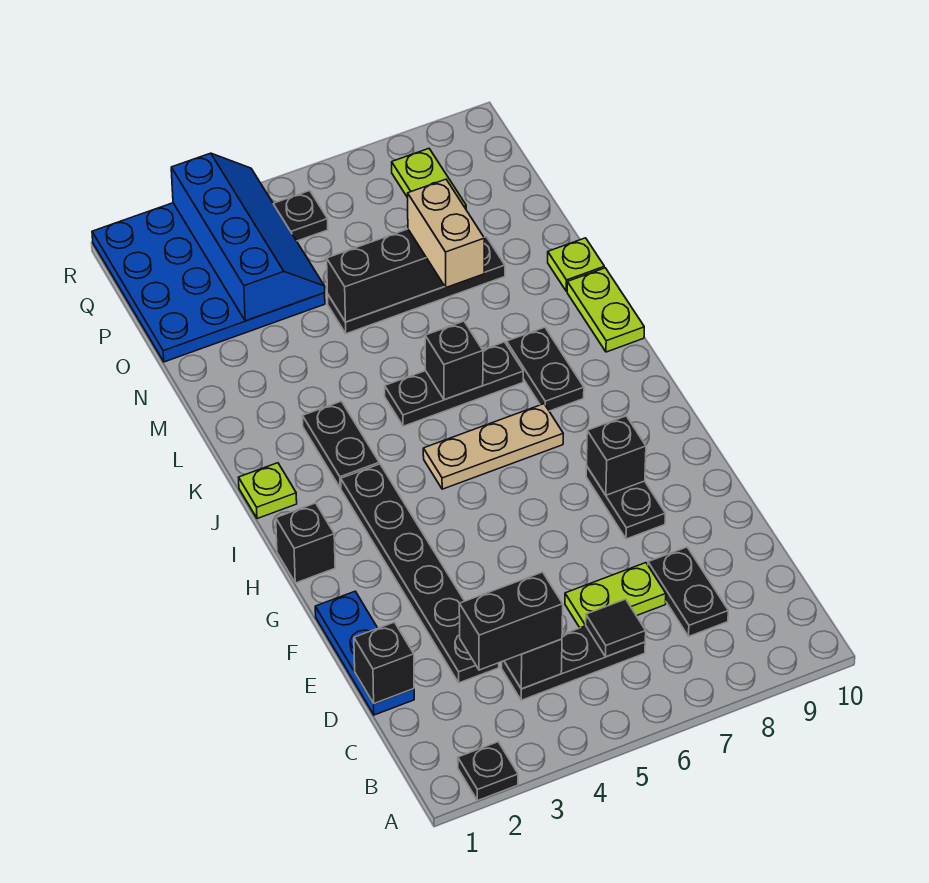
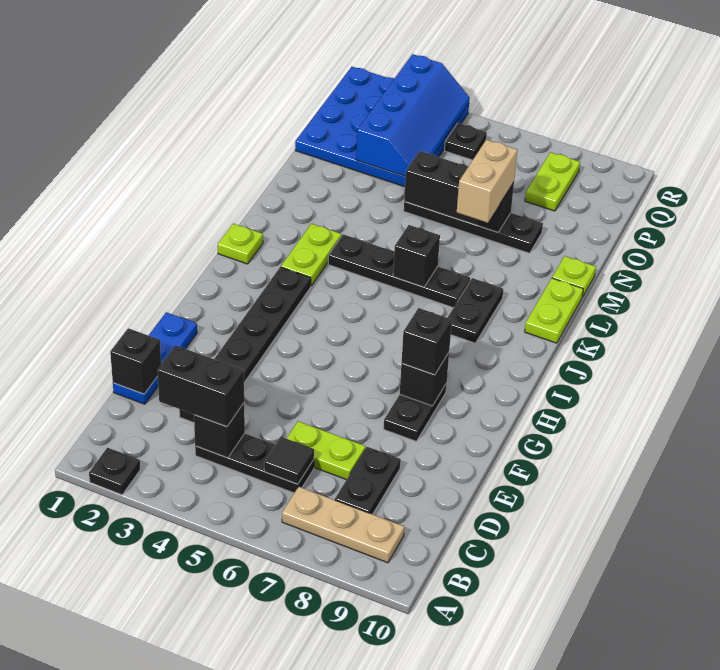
black 1x1 brick [276,503,335,583] -> black 1x1 brick moved to [402,308,452,375]
tan 1x3 plate [423,404,563,489] -> tan 1x3 plate moved to [282,487,404,563]
black 1x2 plate [302,401,379,488] -> lime 1x2 plate [281,224,341,286]
black 1x3 plate [385,342,523,426] -> black 1x4 plate [328,234,470,308]

